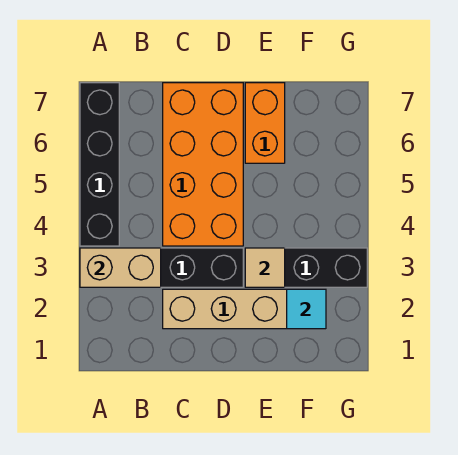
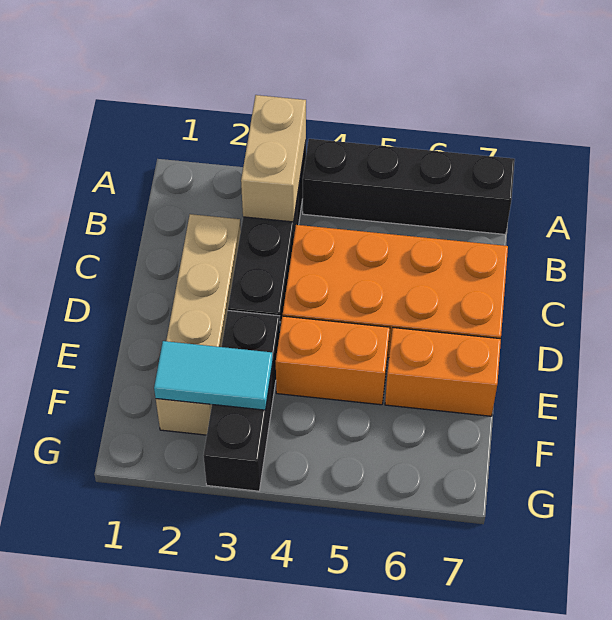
tan 1x1 tile [245,248,285,287] -> none
none -> orange 1x2 brick [276,316,390,405]
cyan 1x1 tile [287,289,326,329] -> cyan 1x2 tile [154,341,273,410]

